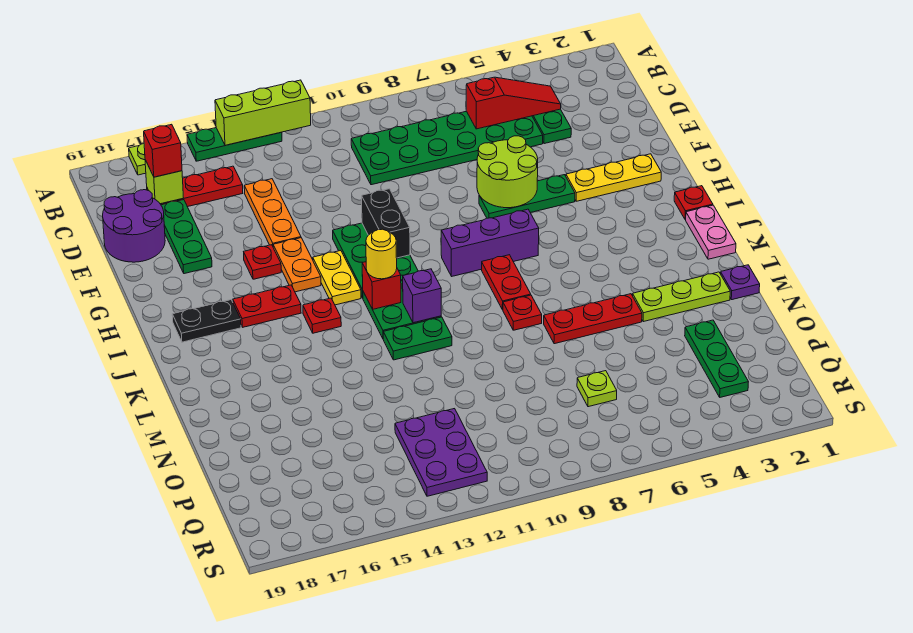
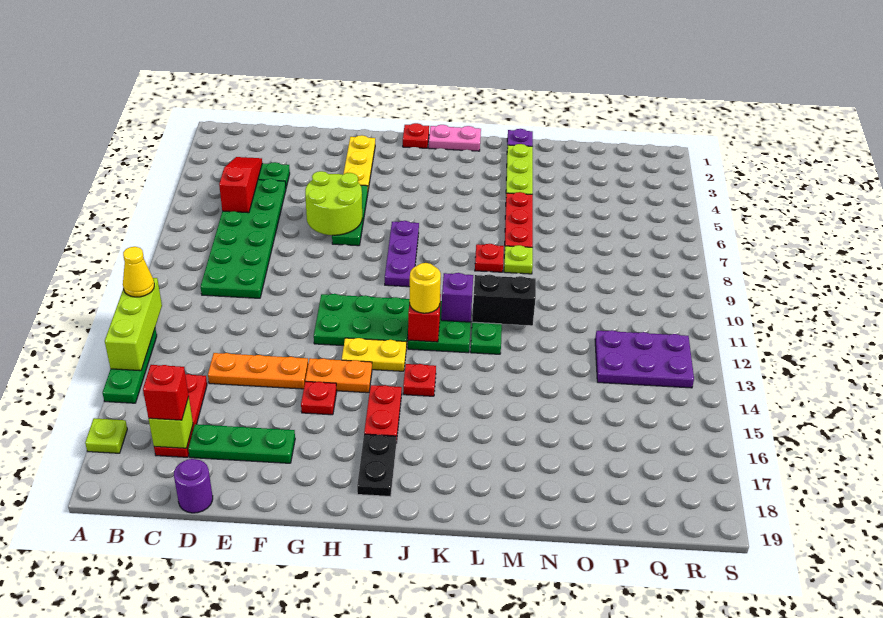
none -> yellow 1x1 cone [123,247,154,297]
purple 2x2 round brick [103,190,165,262] -> purple 1x1 round brick [174,459,213,513]
black 1x2 brick [362,189,410,258] -> black 1x2 brick moved to [472,275,536,326]
purple 1x3 brick [441,209,539,276] -> purple 1x3 plate [385,221,419,287]
red 1x2 plate [482,255,531,310] -> none
green 1x3 plate [685,320,748,397] -> none
lime 1x1 plate [577,371,617,407] -> lime 1x1 plate moved to [504,245,533,274]

